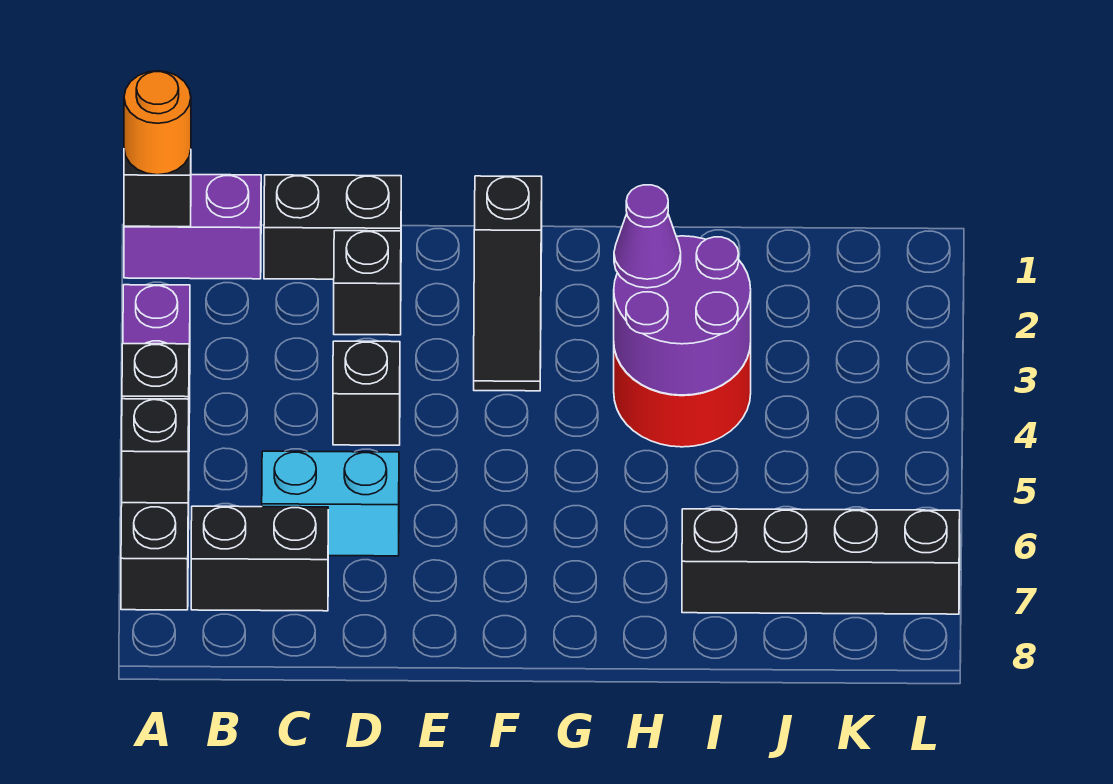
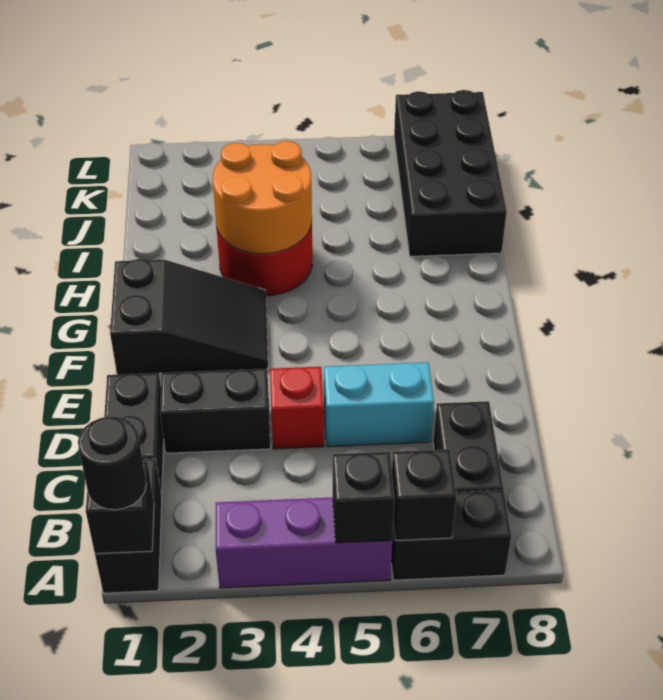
purple 1x2 brick [124,175,261,279] -> black 1x2 brick [95,459,162,593]
orange 1x1 round brick [124,71,191,175] -> black 1x1 round brick [78,417,146,510]
cyan 1x2 brick [262,451,399,556] -> cyan 1x2 brick turned to [324,362,434,447]
black 1x1 brick [334,231,401,335] -> black 1x2 brick [160,369,271,453]
black 1x1 brick [333,341,400,445] -> red 1x1 brick [270,367,324,449]
black 1x3 slope [474,176,542,391] -> black 2x3 slope [110,259,268,375]
purple 2x2 round brick [614,236,751,395] -> orange 2x2 round brick [213,141,312,254]
purple 1x1 cone [614,185,681,288] -> none
black 1x4 brick [682,509,960,614] -> black 2x4 brick [394,90,507,257]

